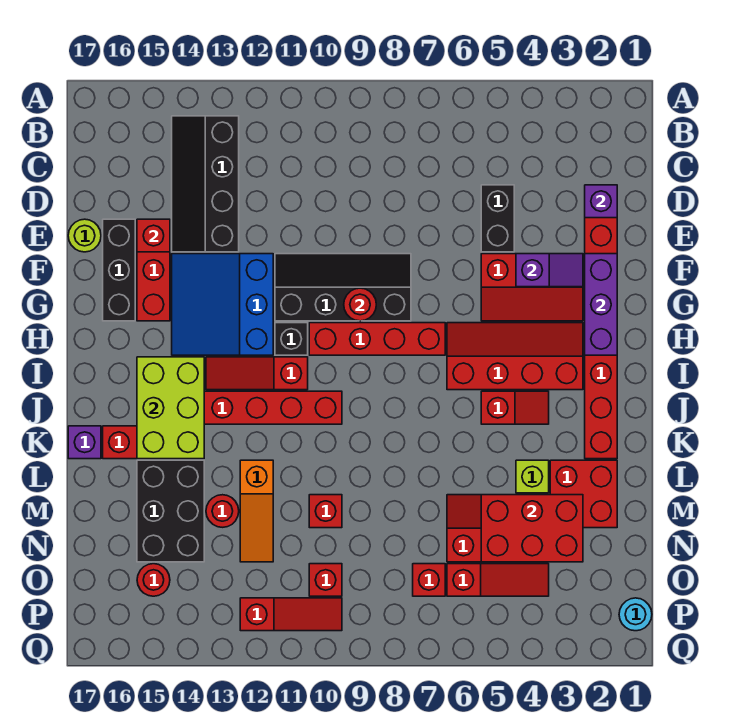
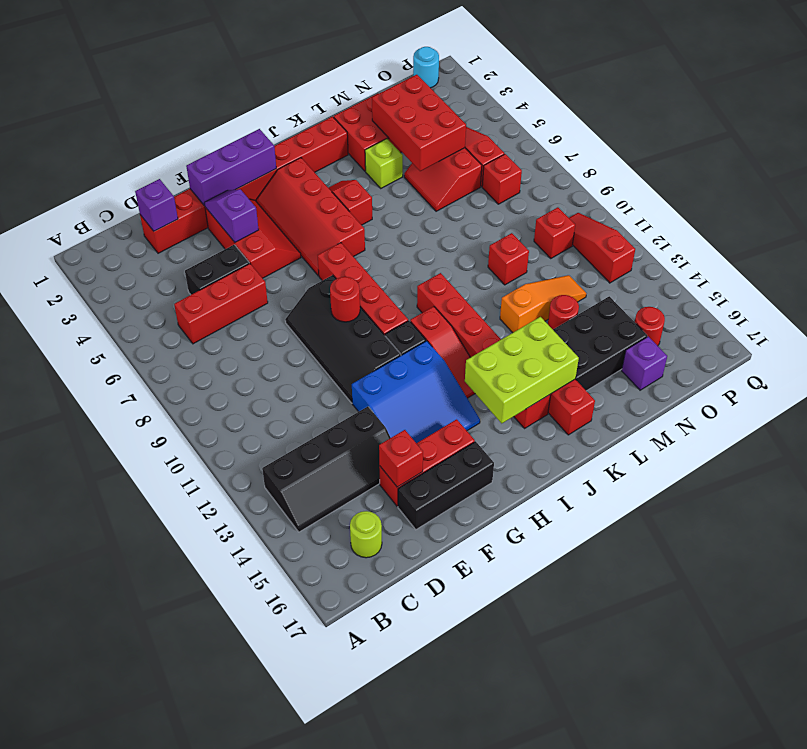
none -> red 1x3 brick [174,264,268,344]
lime 1x1 round brick [68,219,101,252] -> lime 1x1 round brick moved to [350,511,382,558]
purple 1x1 brick [68,426,101,459] -> purple 1x1 brick moved to [622,336,667,390]

